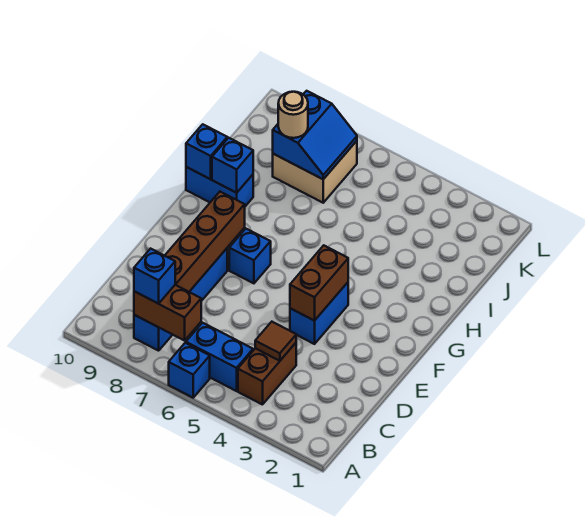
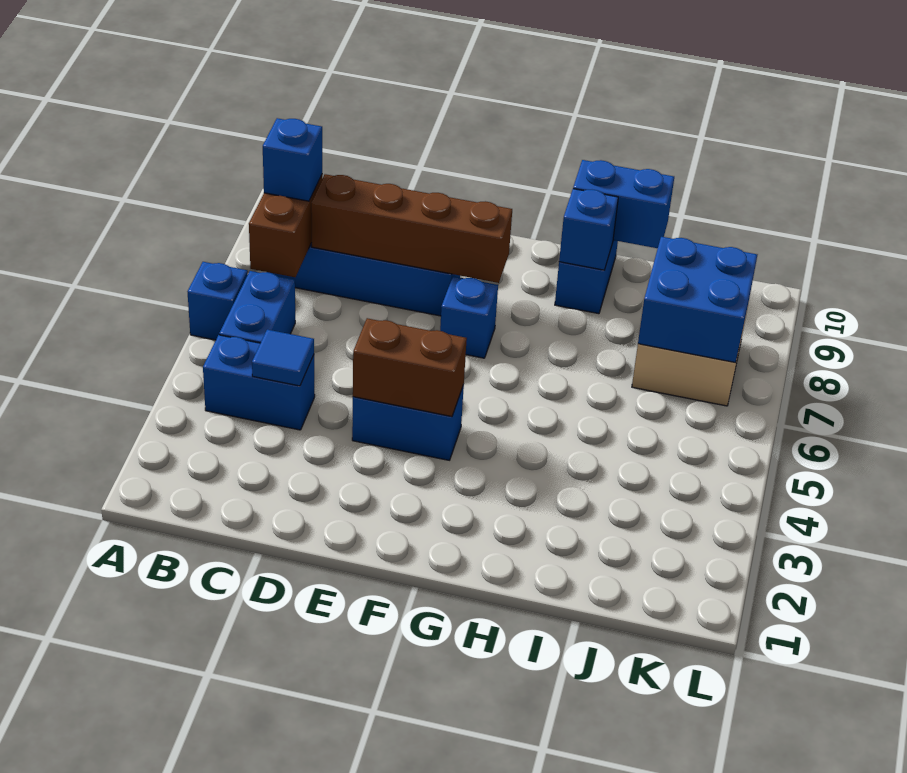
brown 1x2 brick [238,343,296,405] -> blue 1x2 brick [203,335,315,430]
brown 1x1 tile [255,322,296,361] -> blue 1x1 tile [252,330,314,386]
blue 1x1 brick [186,124,227,179] -> blue 1x2 brick [573,160,674,248]
blue 2x2 slope [273,91,357,179] -> blue 2x2 brick [638,237,757,363]
tan 1x1 round brick [278,92,308,138] -> none

